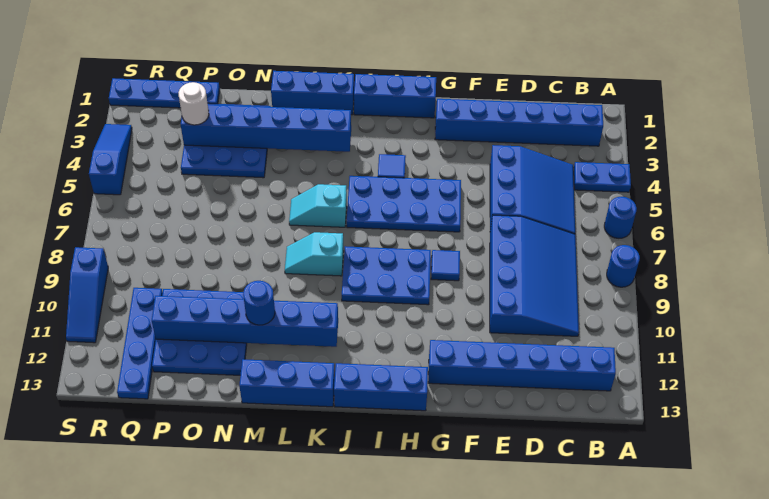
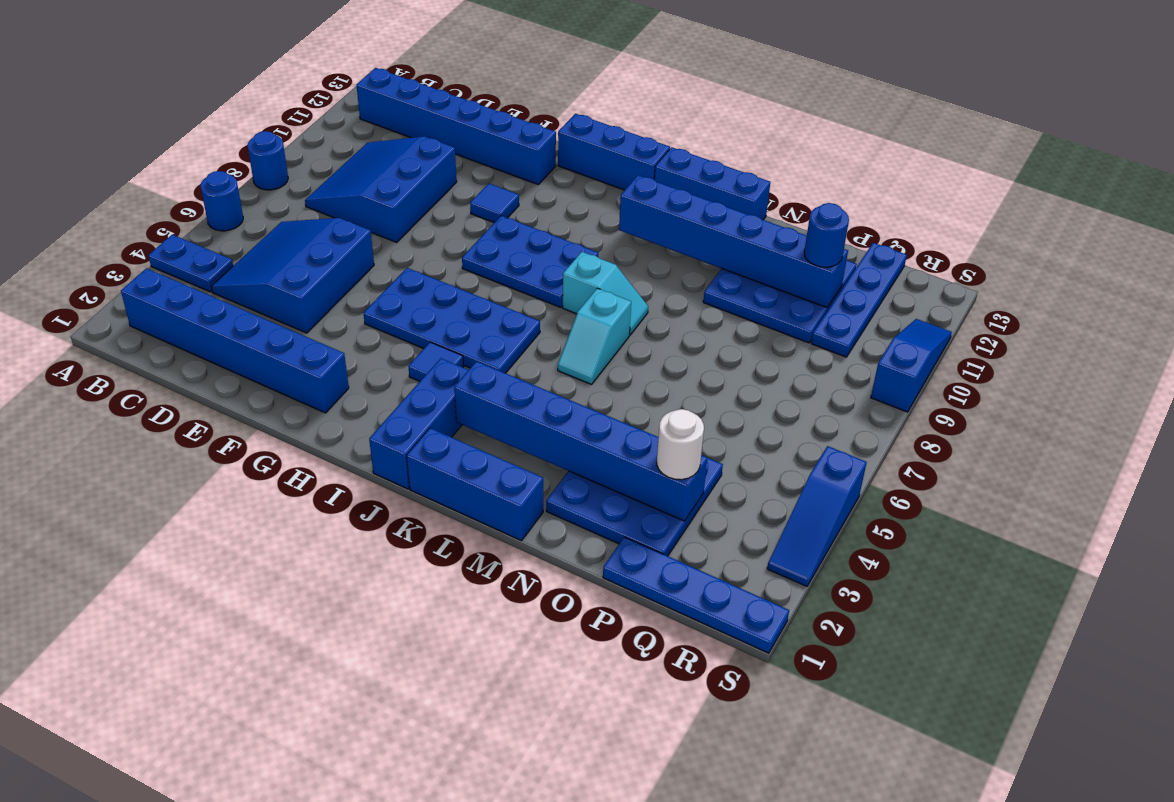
blue 3x4 slope [490,215,579,336] -> blue 3x3 slope [305,136,457,242]
blue 1x1 tile [431,250,460,281] -> blue 1x1 tile moved to [470,184,519,223]
blue 1x3 brick [354,74,436,118] -> blue 1x3 brick turned to [369,358,468,489]
cyan 1x2 slope [289,184,347,227] -> cyan 1x2 slope turned to [558,288,631,384]
blue 1x1 round brick [243,281,275,325] -> blue 1x1 round brick moved to [804,203,849,267]

